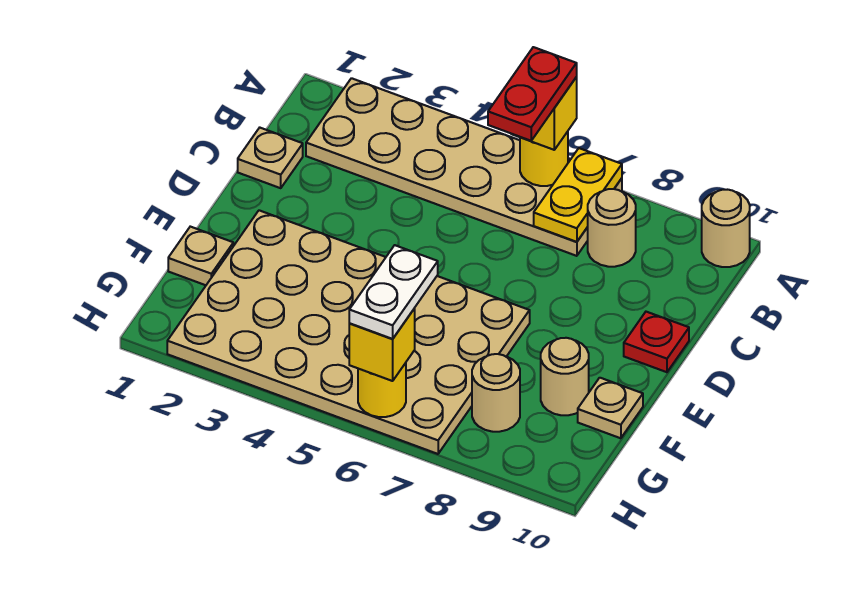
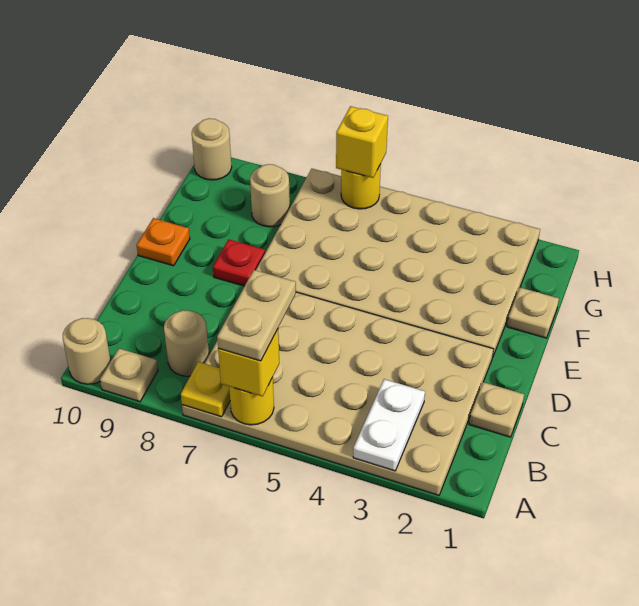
tan 2x6 plate [306,78,622,256] -> tan 4x6 plate [182,292,493,495]
red 1x2 plate [488,47,577,141] -> tan 1x2 plate [217,270,296,361]
yellow 1x2 plate [534,148,622,242] -> yellow 1x1 plate [181,362,230,417]
red 1x1 plate [624,312,689,372] -> red 1x1 plate moved to [213,239,265,286]
none -> orange 1x1 plate [137,218,190,266]
tan 1x1 round brick [541,338,589,415] -> tan 1x1 round brick moved to [192,118,232,180]
tan 1x1 plate [578,378,643,438] -> tan 1x1 plate moved to [100,348,158,402]
white 1x2 plate [349,245,438,339] -> white 1x2 plate moved to [353,379,425,471]

